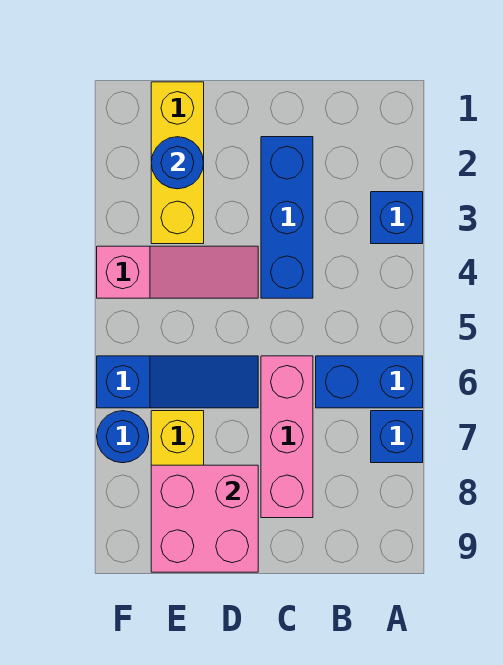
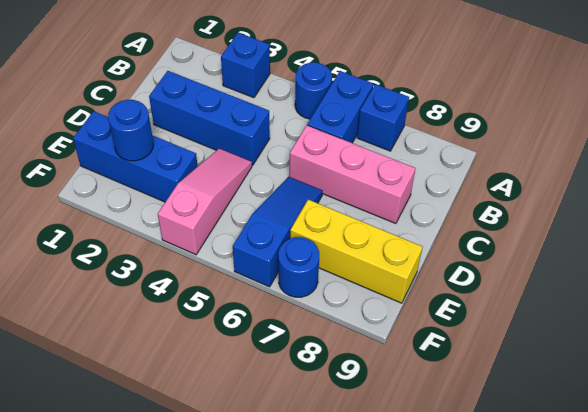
none -> blue 1x1 round brick [295,62,332,119]
pink 2x2 brick [151,465,258,572] -> none
yellow 1x3 brick [151,82,204,244] -> blue 1x3 brick [73,111,198,202]

